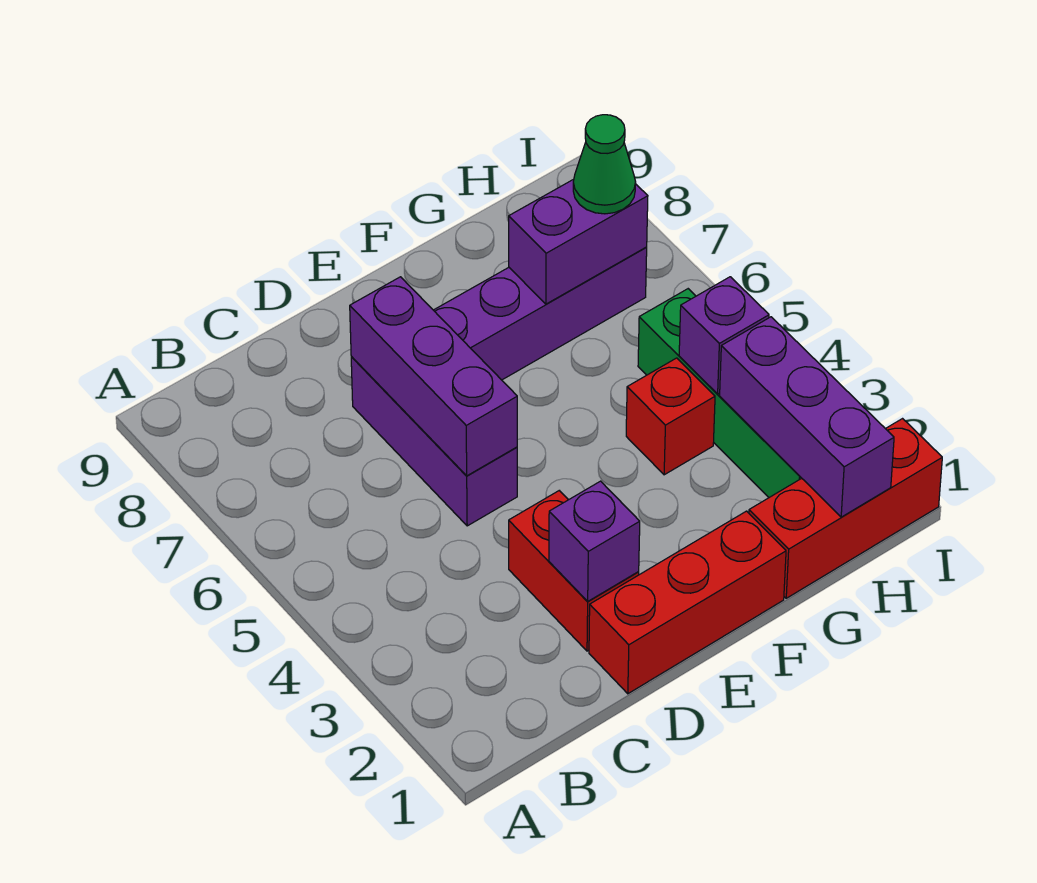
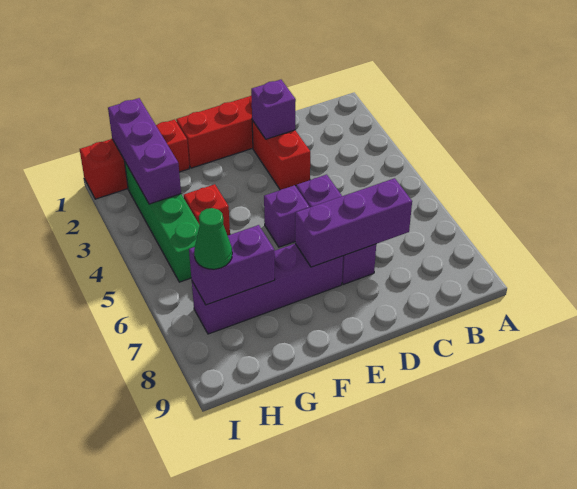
purple 1x3 brick [350,277,517,476] -> purple 1x3 brick turned to [295,178,412,267]
purple 1x1 brick [679,277,769,394] -> purple 1x1 brick moved to [264,185,309,247]

